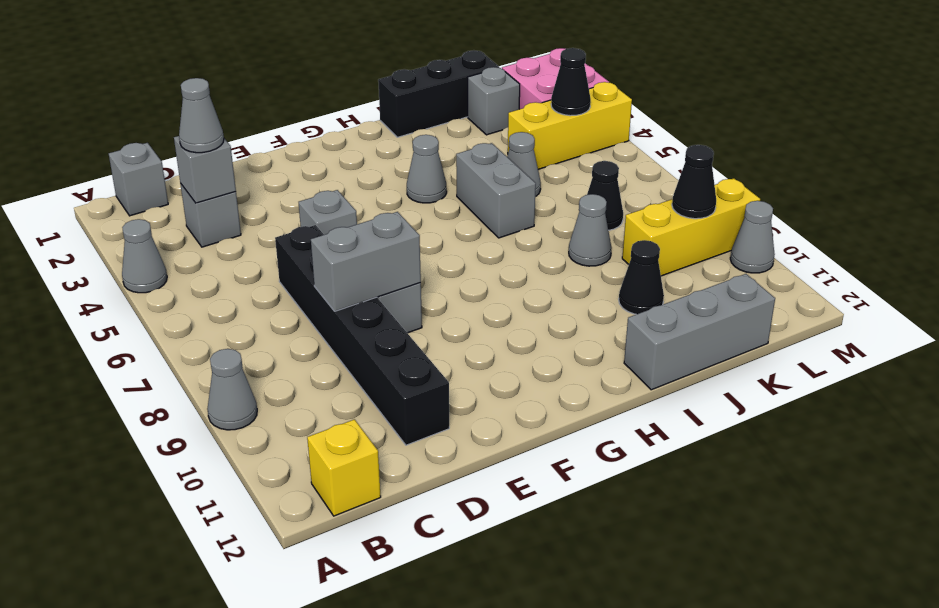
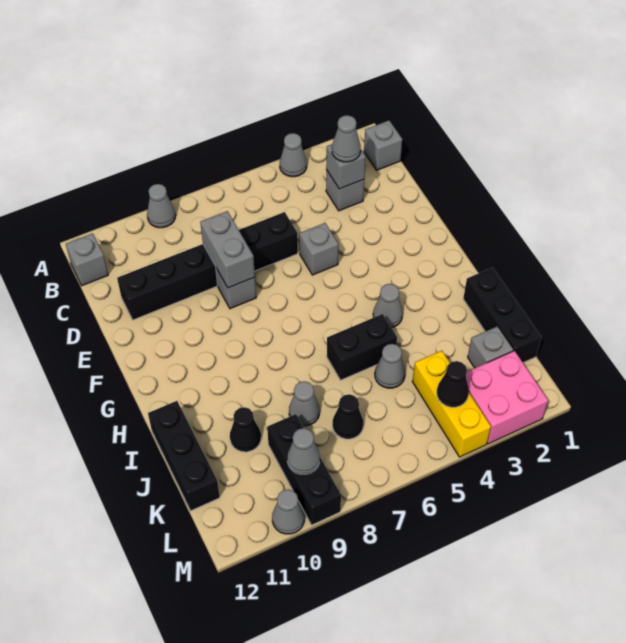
yellow 1x1 brick [307,419,381,516] -> grey 1x1 brick [66,233,108,286]
grey 1x2 brick [456,143,536,238] -> black 1x2 brick [327,314,397,380]
grey 1x3 brick [624,274,775,390] -> black 1x3 brick [148,401,220,511]
yellow 1x3 brick [622,178,760,276] -> black 1x3 brick [267,414,341,525]
black 1x1 cone [672,145,716,219] -> grey 1x1 cone [287,428,320,474]

